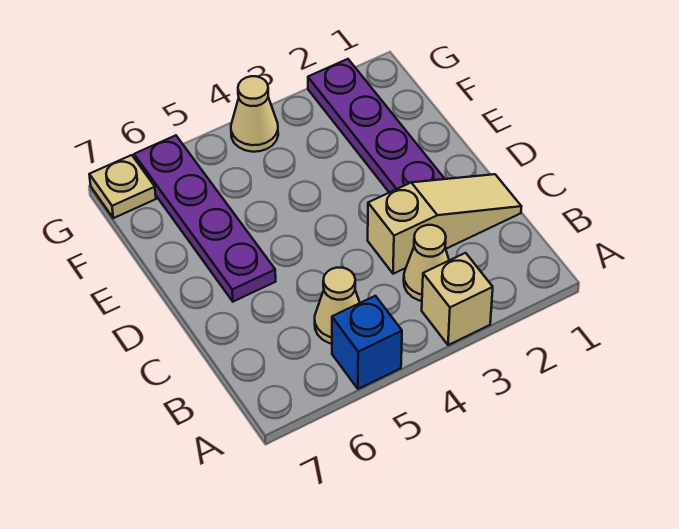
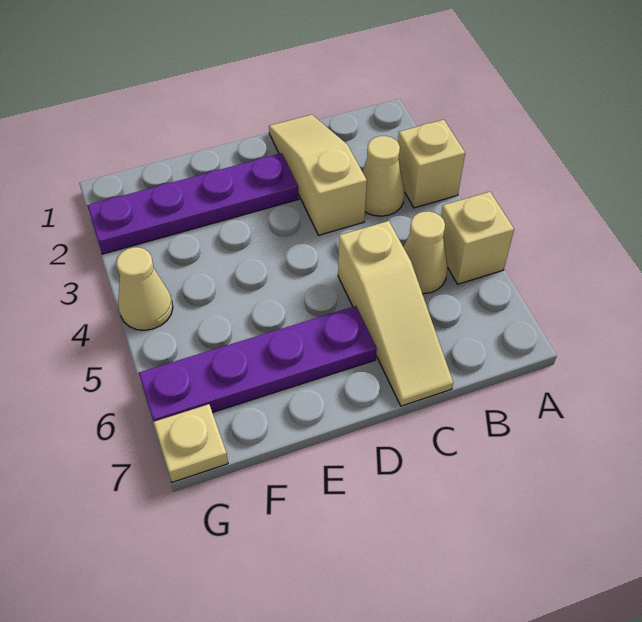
blue 1x1 brick [332,296,402,389] -> tan 1x1 brick [441,192,514,284]
none -> tan 1x3 slope [338,221,453,406]

